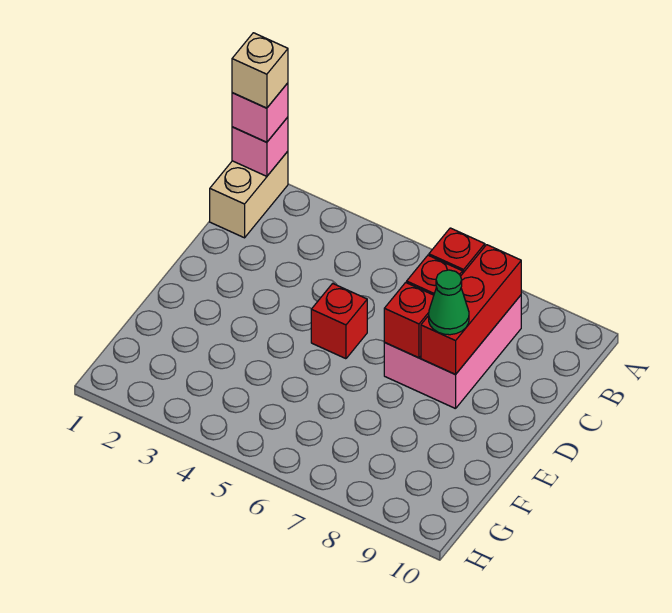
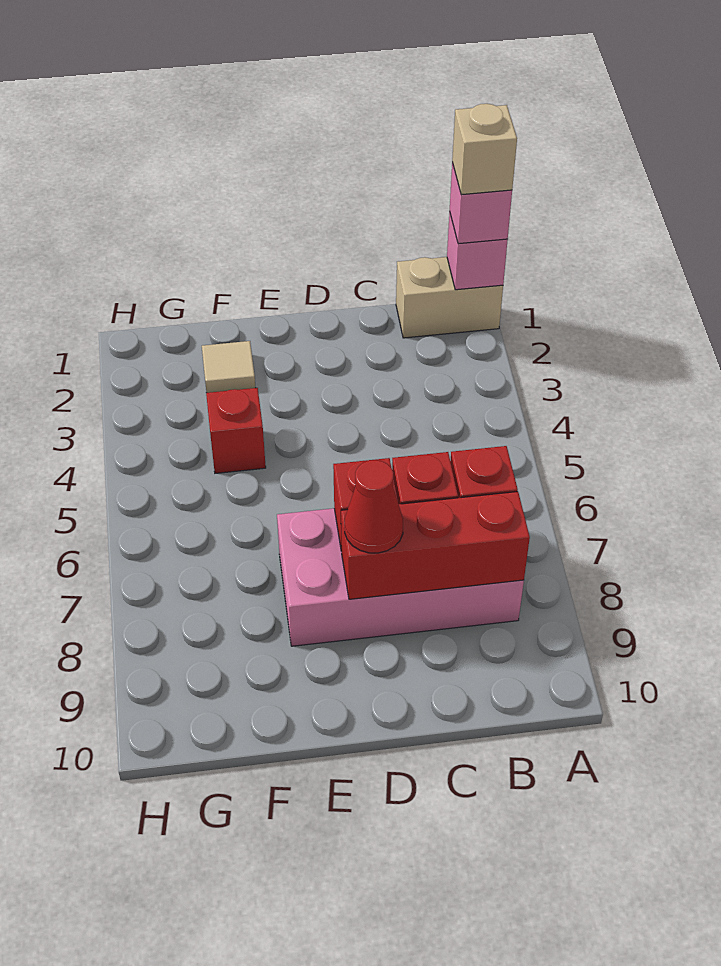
pink 2x3 brick [384,295,521,409] -> pink 2x4 brick [277,508,524,646]
red 1x1 brick [311,283,367,359] -> red 1x1 brick moved to [206,388,266,473]
green 1x1 cone [429,270,469,335] -> red 1x1 cone [345,460,403,553]
none -> tan 1x1 tile [202,341,256,393]

